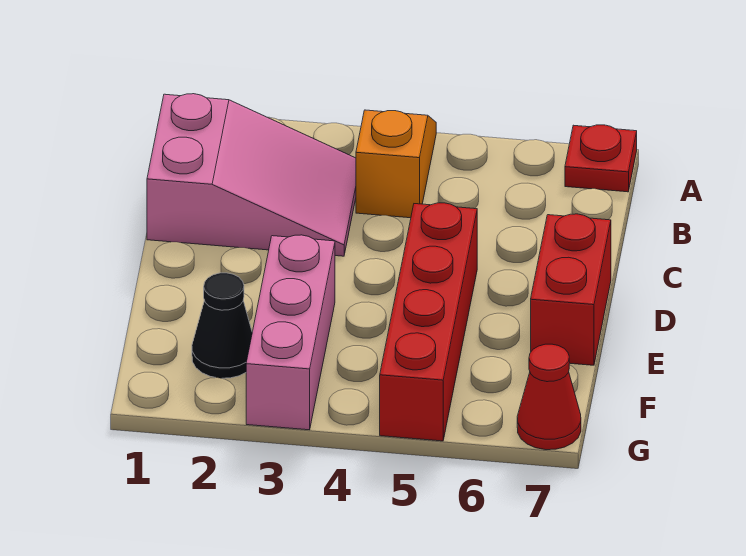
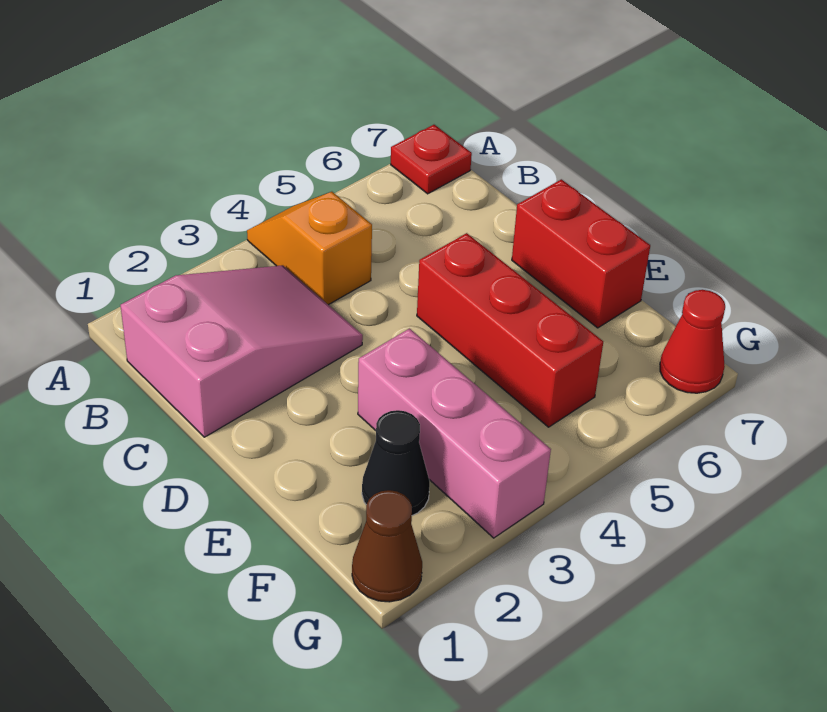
red 1x4 brick [380,203,477,441] -> red 1x3 brick [417,233,603,427]
none -> brown 1x1 cone [352,490,422,602]

